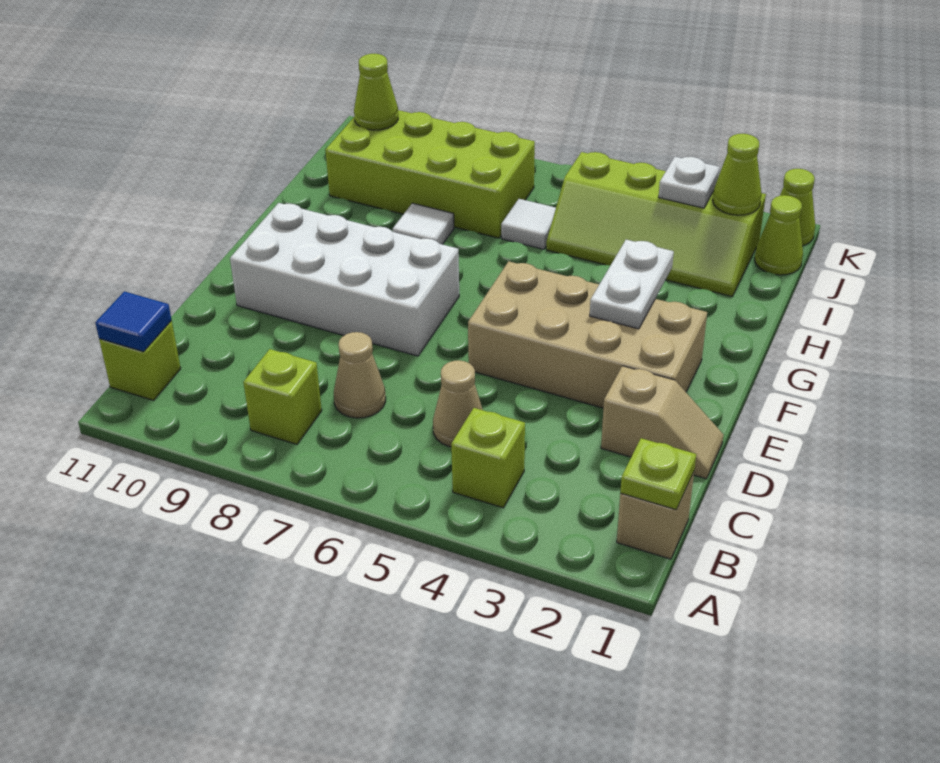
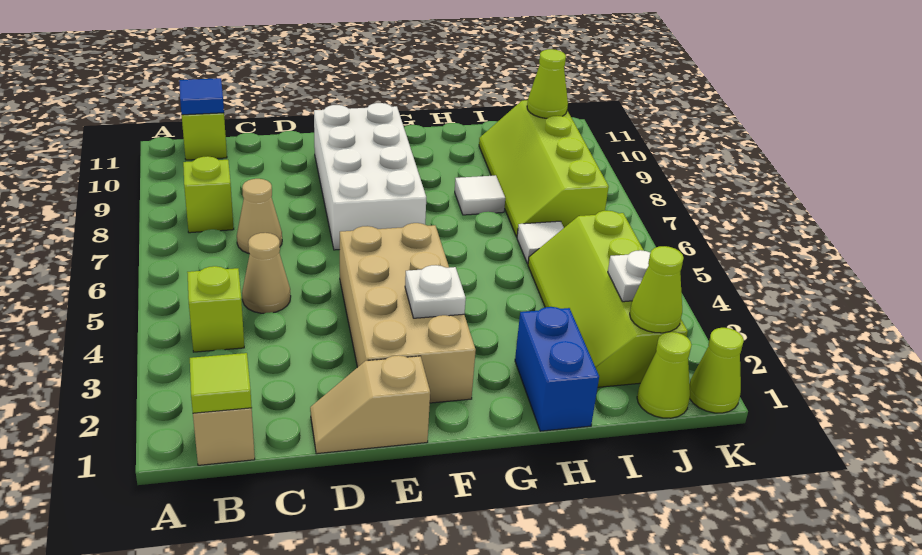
lime 1x1 plate [620,438,696,510] -> lime 1x1 tile [190,353,252,413]
tan 1x2 slope [601,366,724,479] -> tan 1x2 slope turned to [310,355,430,454]
white 1x2 plate [590,240,674,329] -> white 1x1 plate [405,265,466,318]
none -> blue 1x2 brick [515,307,599,431]
lime 2x4 brick [325,110,535,238] -> lime 2x4 slope [479,100,609,237]

